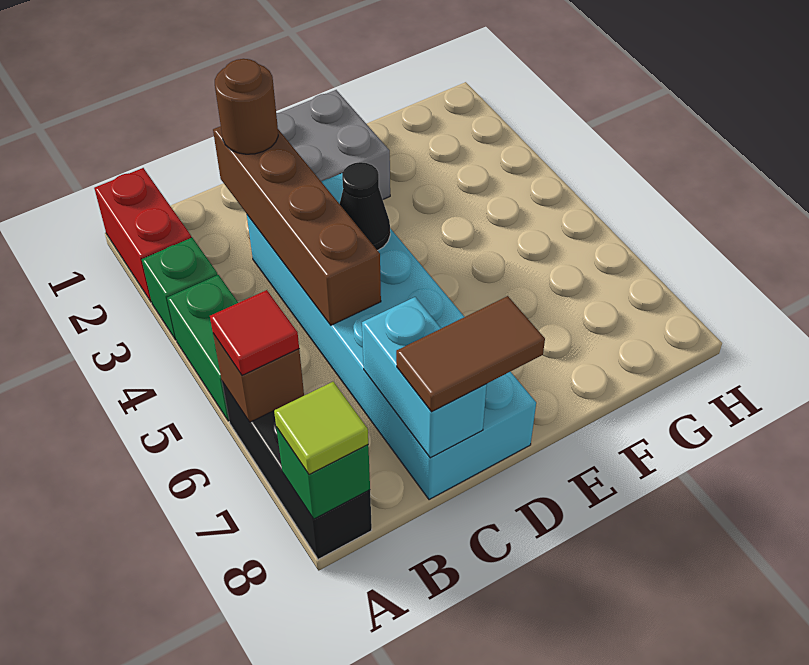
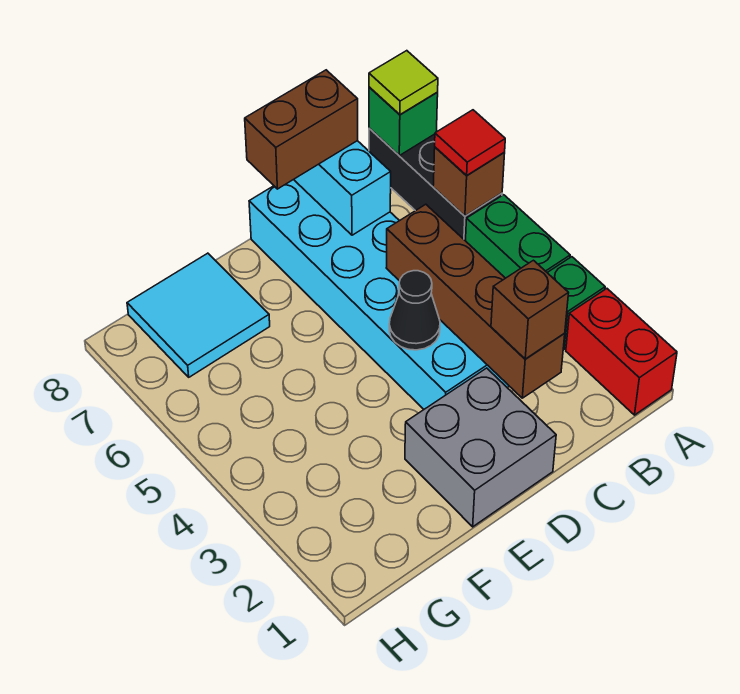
brown 1x1 round brick [215,59,278,154] -> brown 1x1 brick [491,260,568,359]
brown 1x2 tile [396,296,545,412] -> brown 1x2 brick [245,70,358,189]
none -> cyan 2x2 tile [127,253,270,377]

